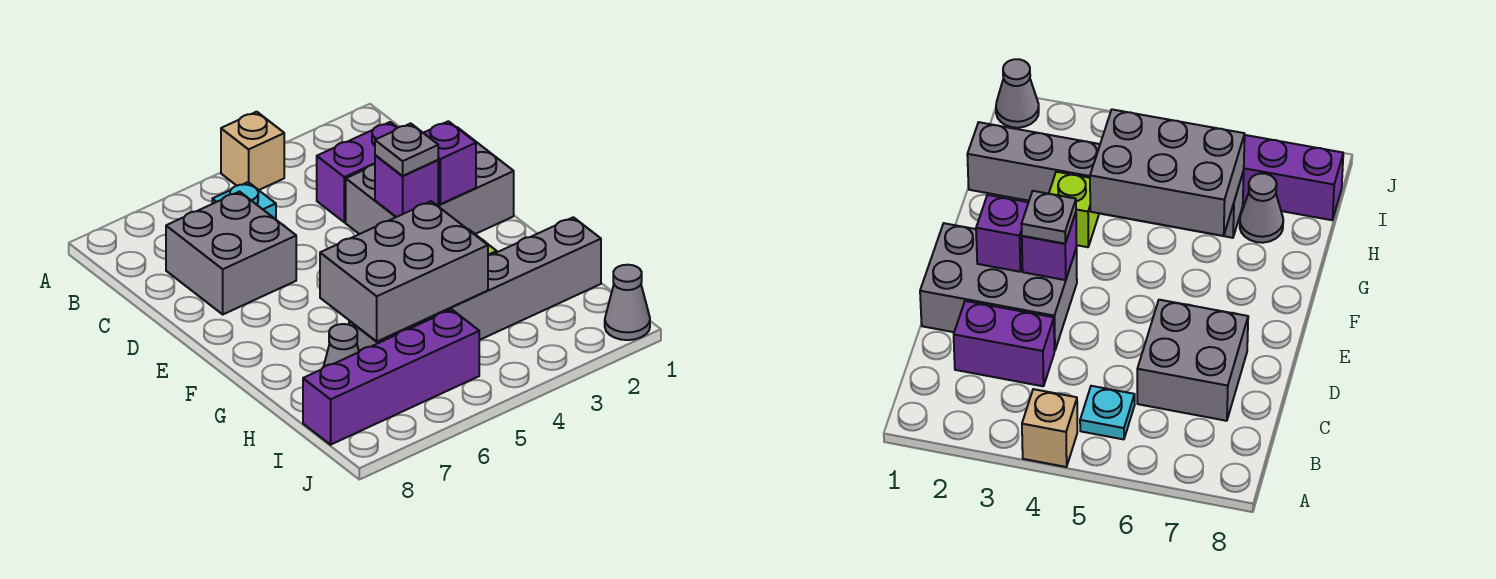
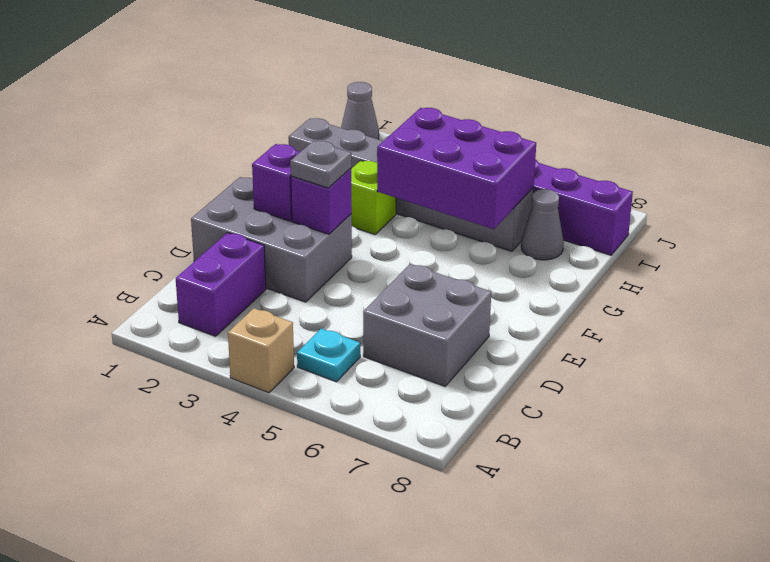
purple 1x2 brick [317,122,397,222] -> purple 1x2 brick turned to [176,233,266,336]
grey 2x3 brick [320,201,488,342] -> purple 2x3 brick [377,108,536,229]

